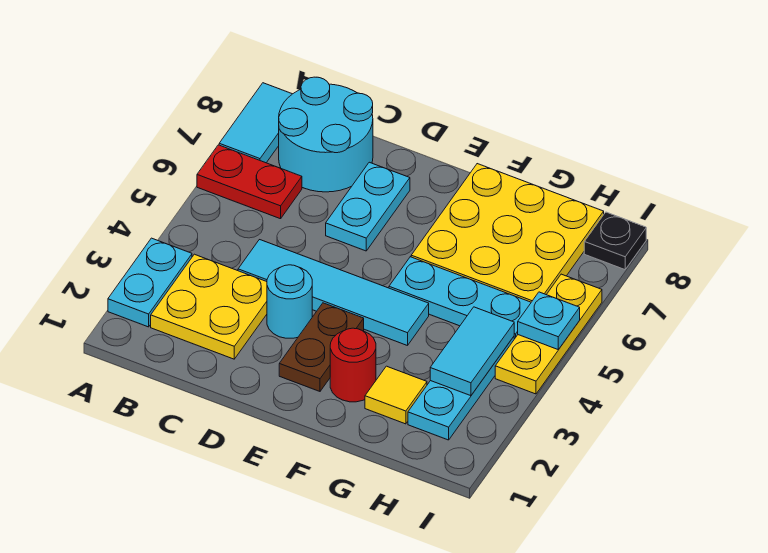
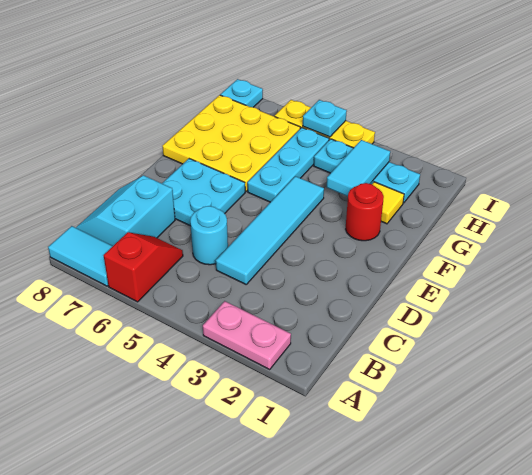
cyan 1x2 plate [108,238,192,327] -> pink 1x2 plate [203,301,291,369]
red 1x2 plate [197,145,302,219] -> red 1x2 slope [103,232,183,302]
yellow 2x2 plate [151,254,267,359] -> none
cyan 2x2 round brick [279,77,373,192] -> cyan 2x2 slope [76,175,175,246]
cyan 1x1 round brick [267,265,312,338] -> cyan 1x1 round brick moved to [190,206,228,265]
cyan 1x2 plate [326,162,410,251] -> cyan 2x2 plate [162,159,245,226]
brown 1x2 plate [279,303,364,391] -> none
cyan 1x2 tile [430,307,514,396] -> cyan 1x2 tile turned to [327,140,390,196]
black 1x1 plate [584,212,646,270] -> cyan 1x1 plate [220,79,263,107]

